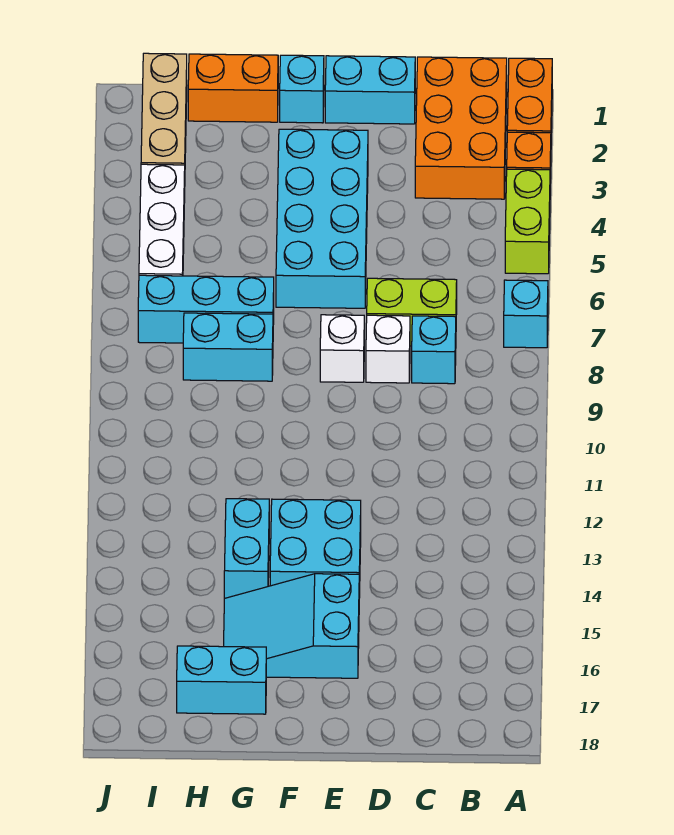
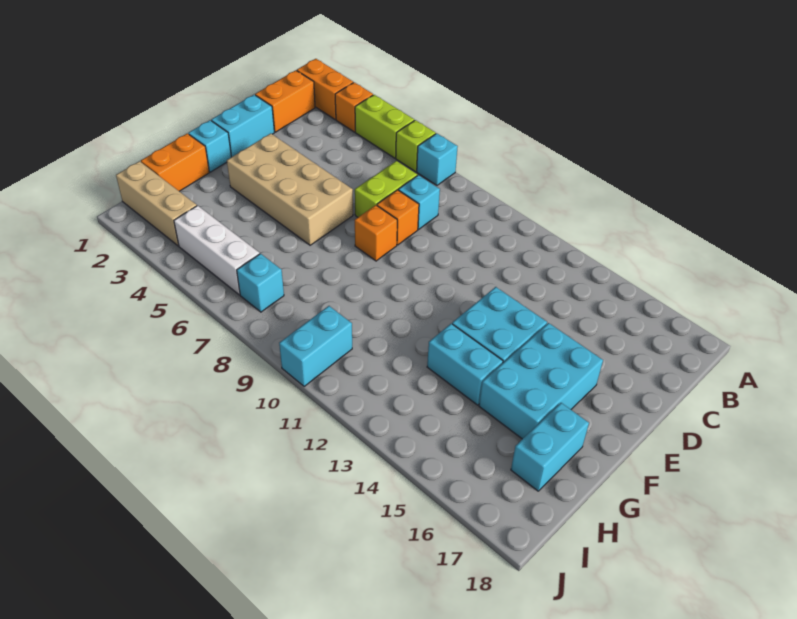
none -> lime 1x1 brick [396,120,436,172]
orange 2x3 brick [415,57,507,199] -> orange 1x2 brick [255,70,315,132]
white 1x1 brick [366,315,410,383] -> orange 1x1 brick [377,190,419,245]
cyan 2x4 brick [276,129,368,308] -> tan 2x4 brick [227,133,353,245]
white 1x1 brick [320,315,364,382] -> orange 1x1 brick [355,205,397,261]
cyan 2x3 slope [224,574,359,678] -> cyan 2x3 brick [479,323,603,439]
cyan 1x3 brick [138,275,274,343] -> cyan 1x1 brick [237,254,284,312]
cyan 1x2 brick [183,313,273,381] -> cyan 1x2 brick moved to [279,306,352,386]

